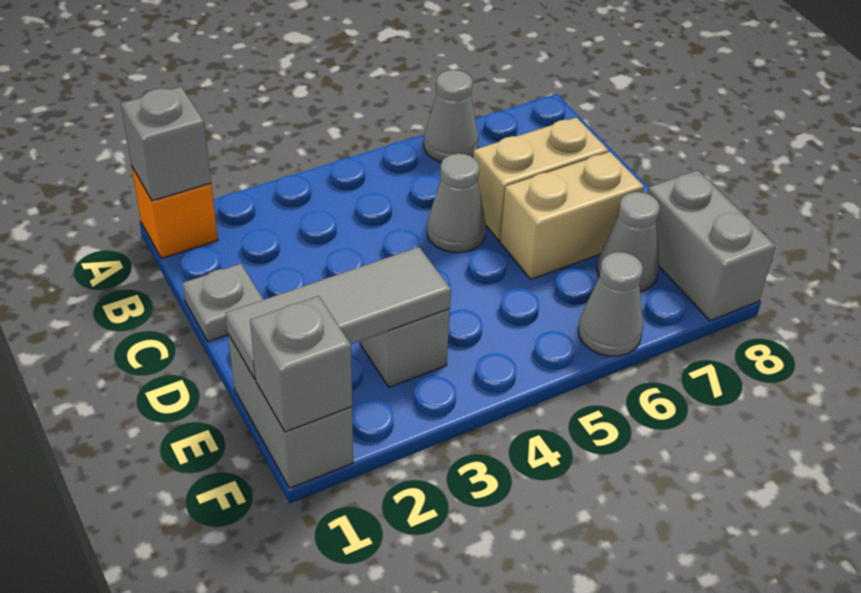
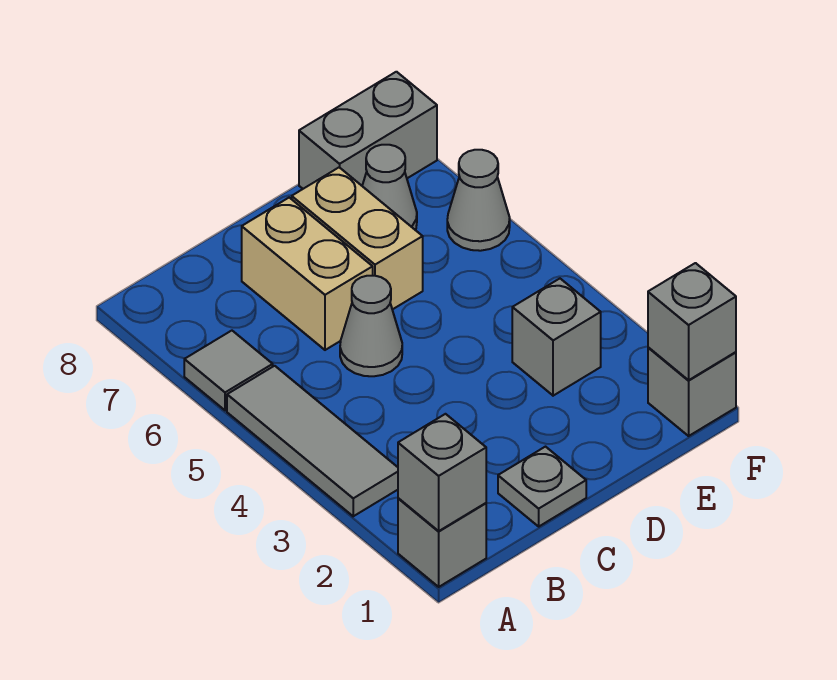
orange 1x1 brick [132,167,218,258] -> grey 1x1 brick [398,498,486,587]
grey 1x1 cone [424,70,479,162] -> grey 1x1 tile [184,331,273,410]
grey 1x2 brick [228,334,353,488] -> grey 1x1 brick [648,347,736,436]
grey 1x3 tile [225,247,451,379] -> grey 1x3 tile moved to [227,366,398,516]

